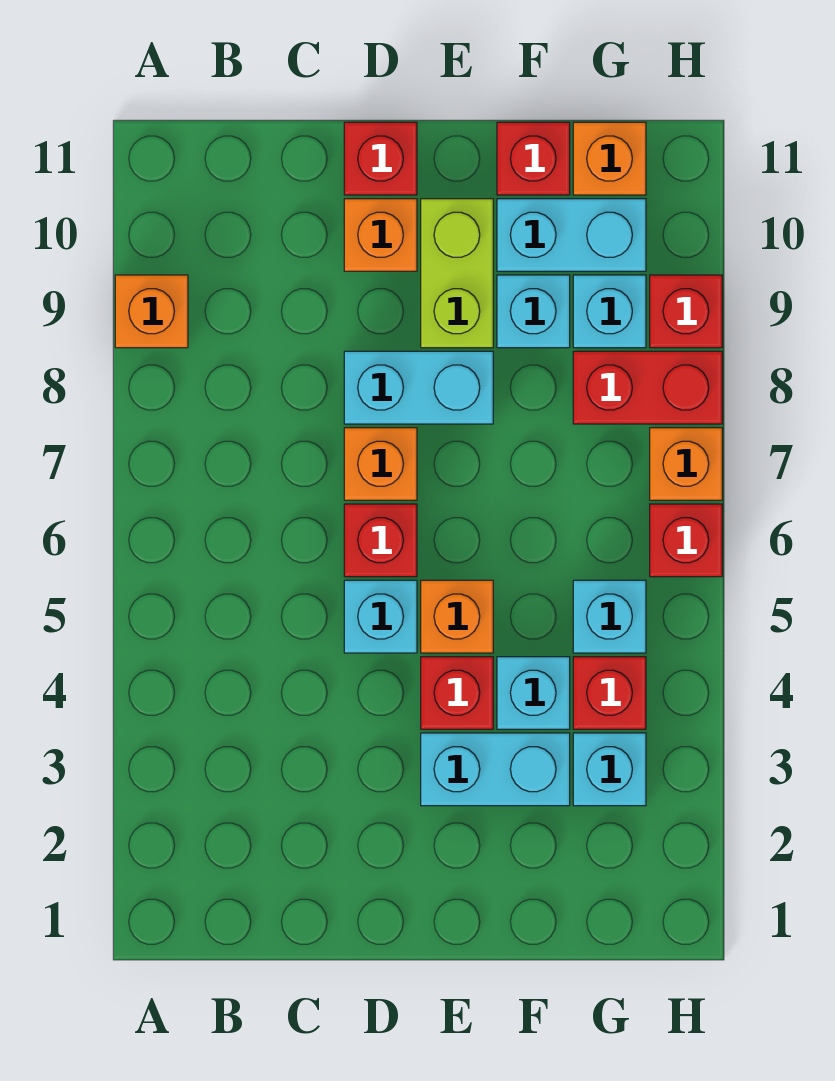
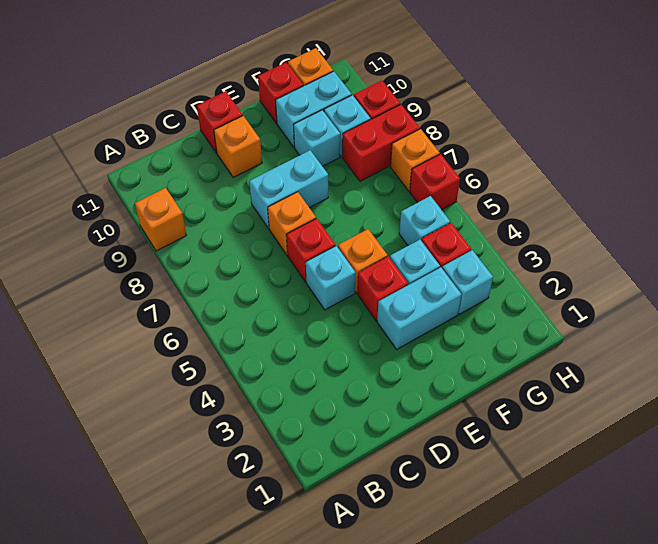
lime 1x2 brick [421,199,493,348] -> none

